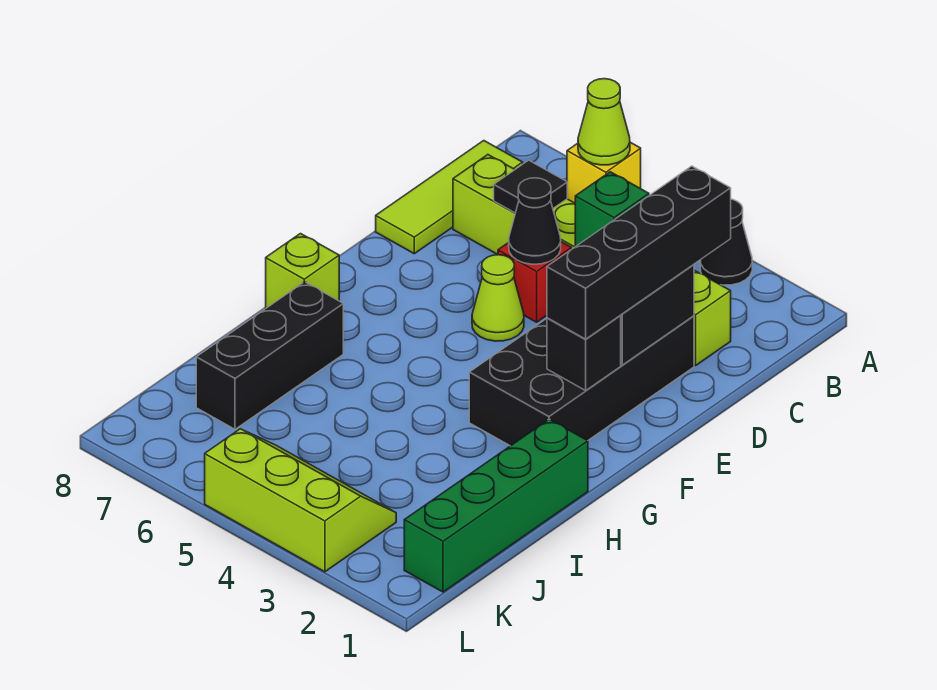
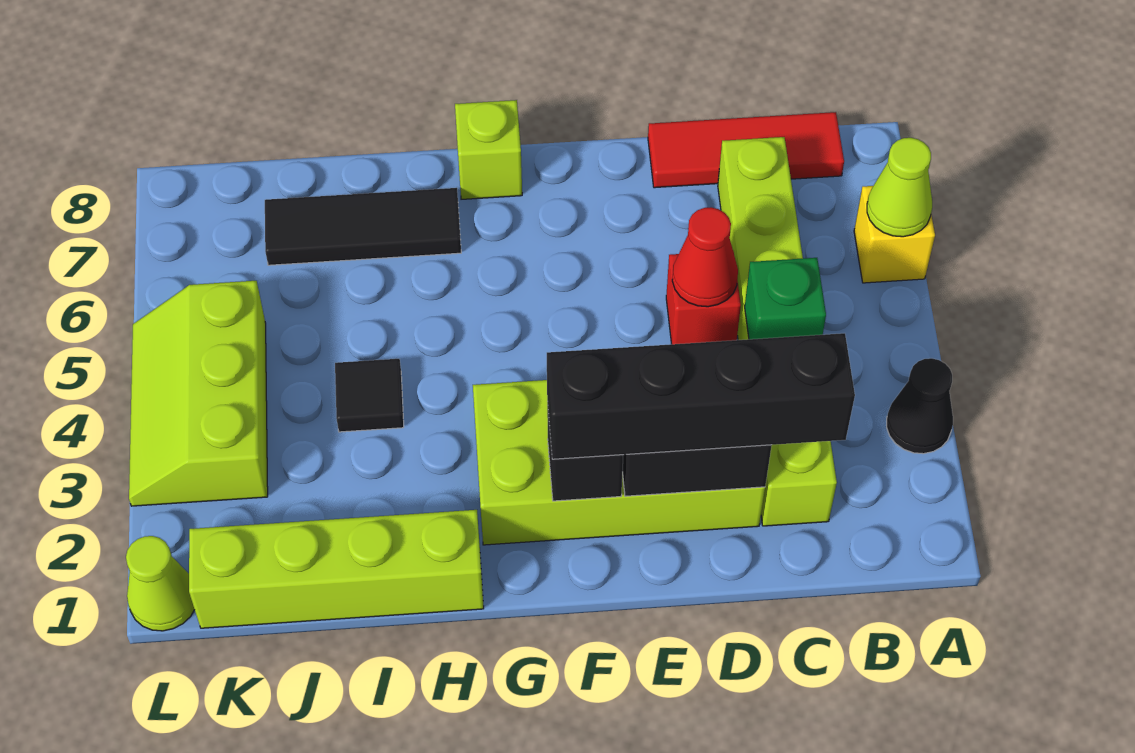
lime 1x3 tile [376,141,523,254] -> red 1x3 tile [648,112,844,188]
black 1x1 tile [494,160,567,213] -> black 1x1 tile moved to [335,359,404,432]
black 2x4 brick [469,316,694,446] -> lime 2x4 brick [473,380,765,545]
black 1x1 cone [509,178,561,264] -> red 1x1 cone [672,207,738,307]
lime 1x1 cone [472,255,524,341] -> lime 1x1 cone moved to [126,536,195,631]
green 1x4 brick [404,419,588,592] -> lime 1x4 brick [189,510,484,628]
black 1x3 brick [196,282,343,429] -> black 1x3 tile [265,188,461,265]
lime 2x3 slope [205,429,396,572] -> lime 2x3 slope turned to [129,281,268,506]

